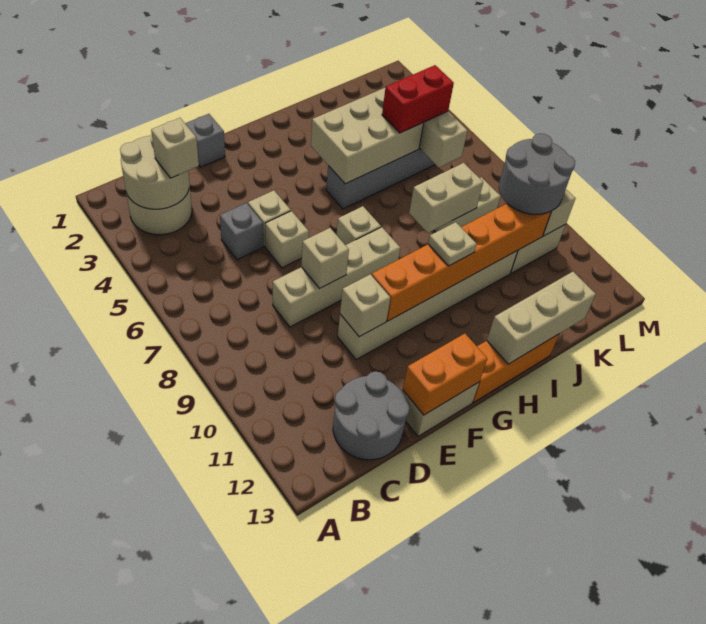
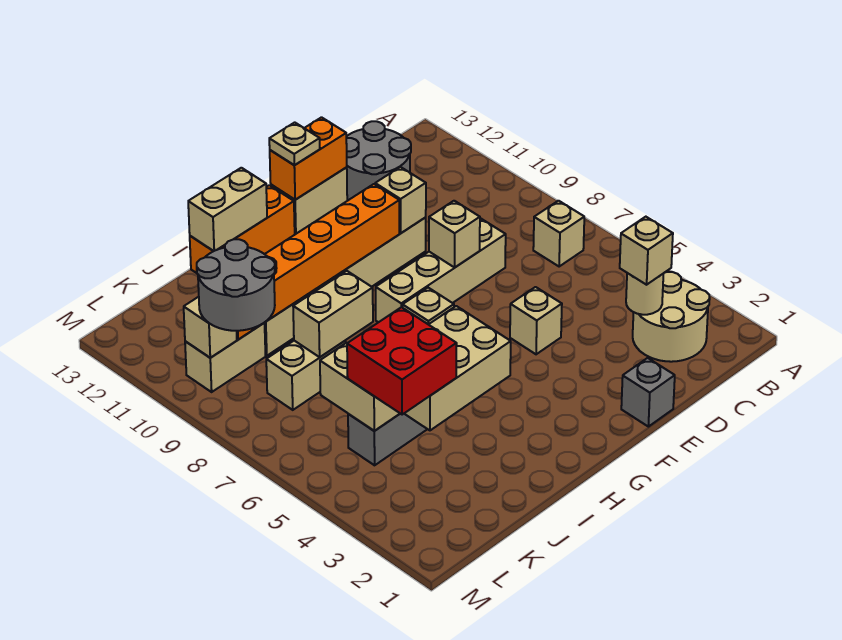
tan 2x2 round brick [120,134,189,209] -> tan 1x1 round brick [626,273,664,315]
grey 1x1 brick [220,203,263,260] -> none
tan 1x1 brick [265,211,309,268] -> tan 1x1 brick moved to [533,201,584,266]
tan 1x1 plate [428,222,476,266] -> tan 1x1 plate moved to [269,122,320,165]
tan 1x3 brick [487,272,596,364] -> tan 1x2 brick [188,168,267,251]
red 1x2 brick [382,65,454,133] -> red 2x2 brick [347,307,457,414]

